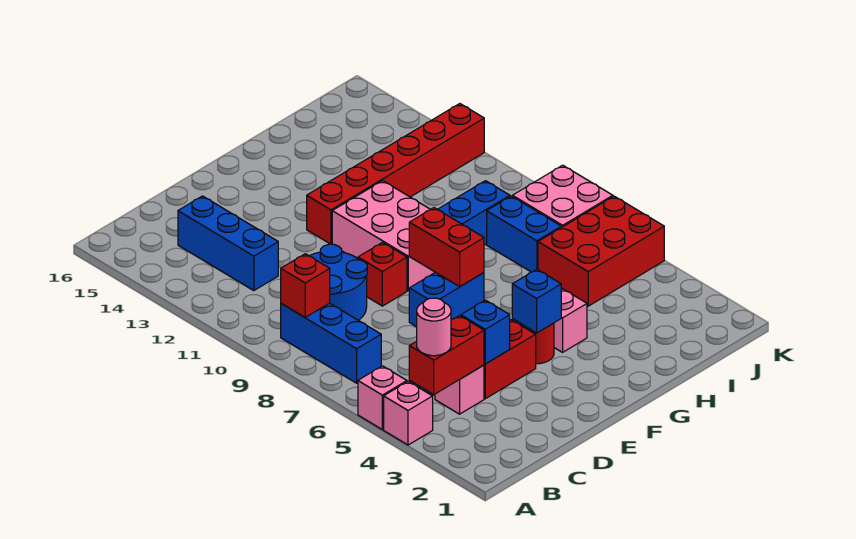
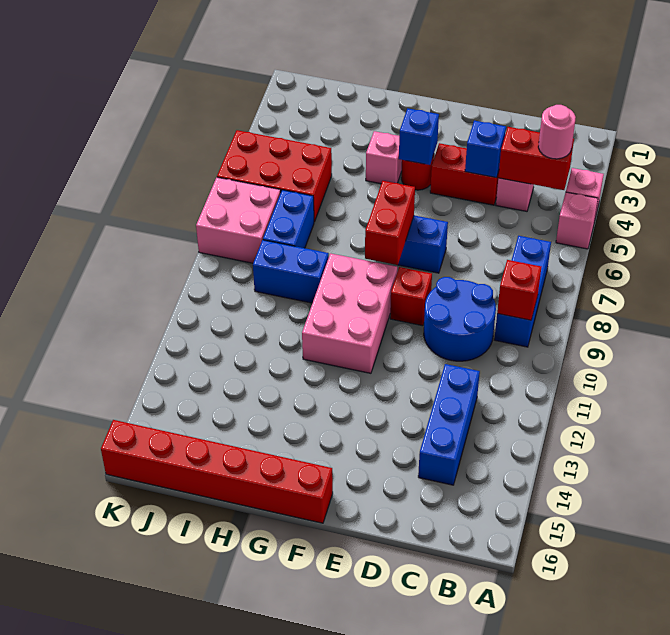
red 1x6 brick [307,104,484,244] -> red 1x6 brick moved to [101,420,333,523]

